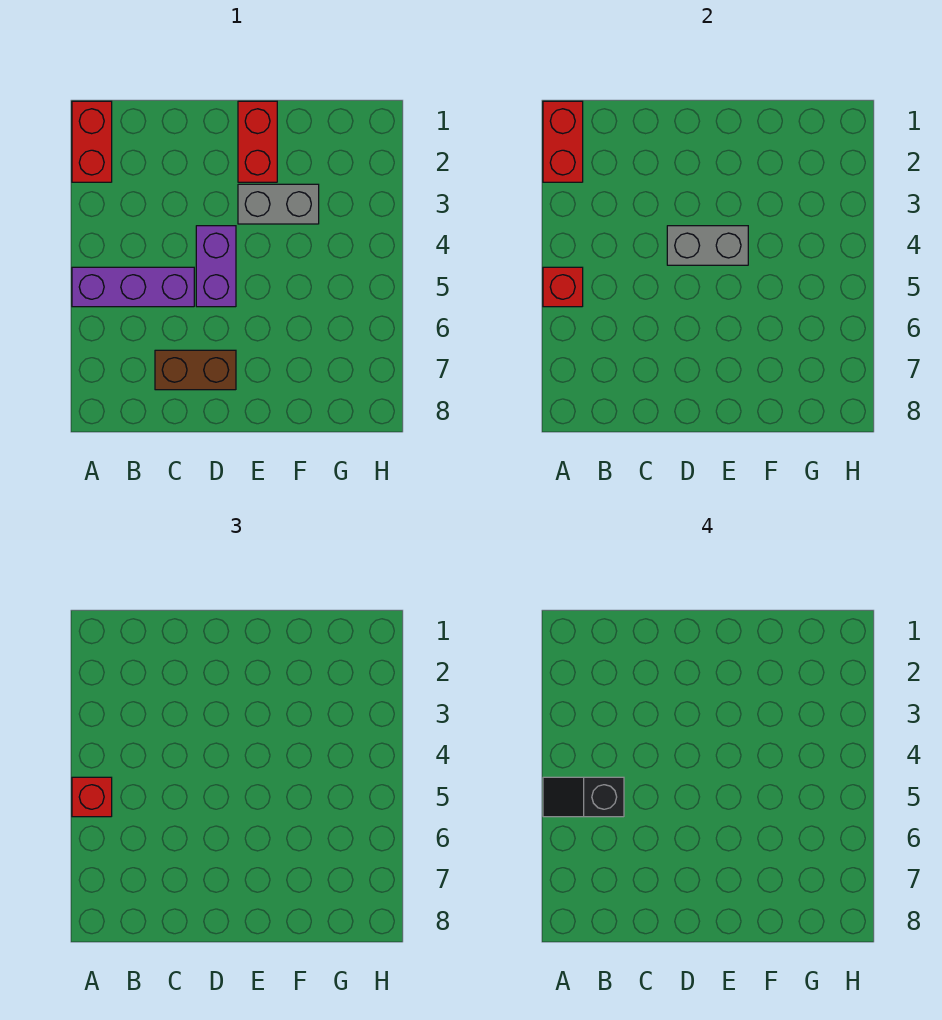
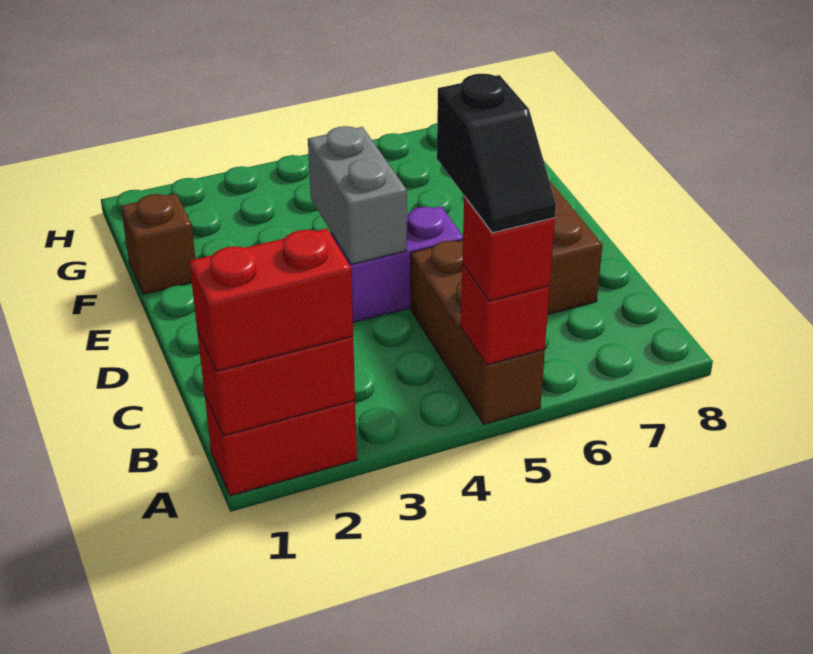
purple 1x3 brick [72,267,194,307] -> brown 1x3 brick [411,240,545,424]
red 1x2 brick [238,101,277,182] -> red 1x2 brick moved to [189,229,353,371]
grey 1x2 brick [238,184,319,224] -> none
none -> brown 1x1 brick [121,194,195,294]

